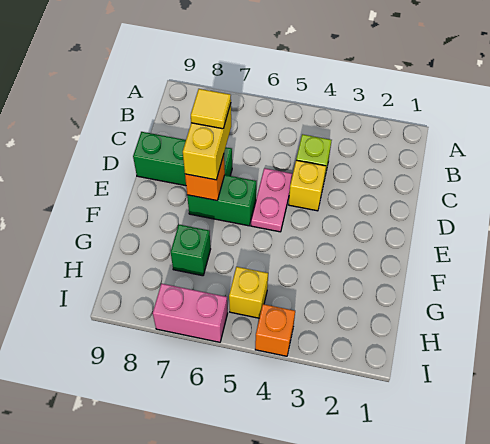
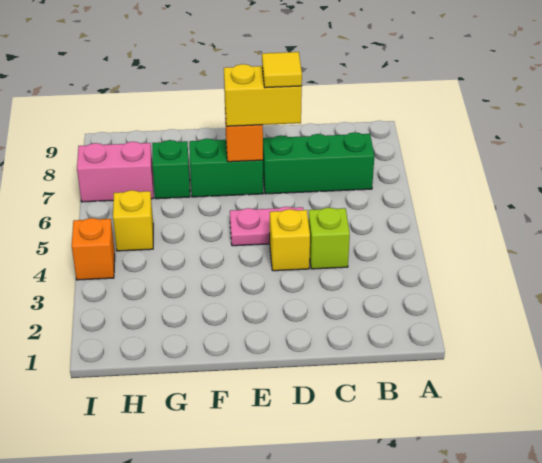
green 1x3 brick [133,132,232,186] -> green 1x3 brick turned to [263,132,374,194]
green 1x2 brick [187,175,256,226] -> green 1x2 brick turned to [189,138,263,197]
pink 1x2 brick [153,284,228,342] -> pink 1x2 brick turned to [77,142,153,202]

